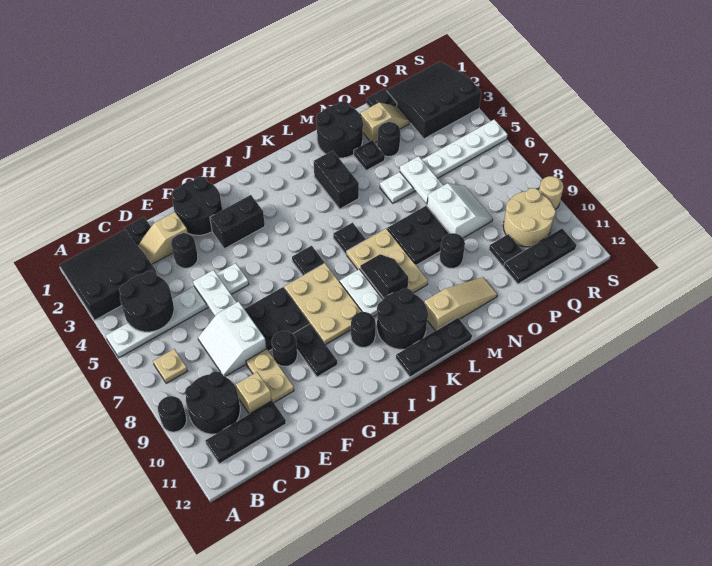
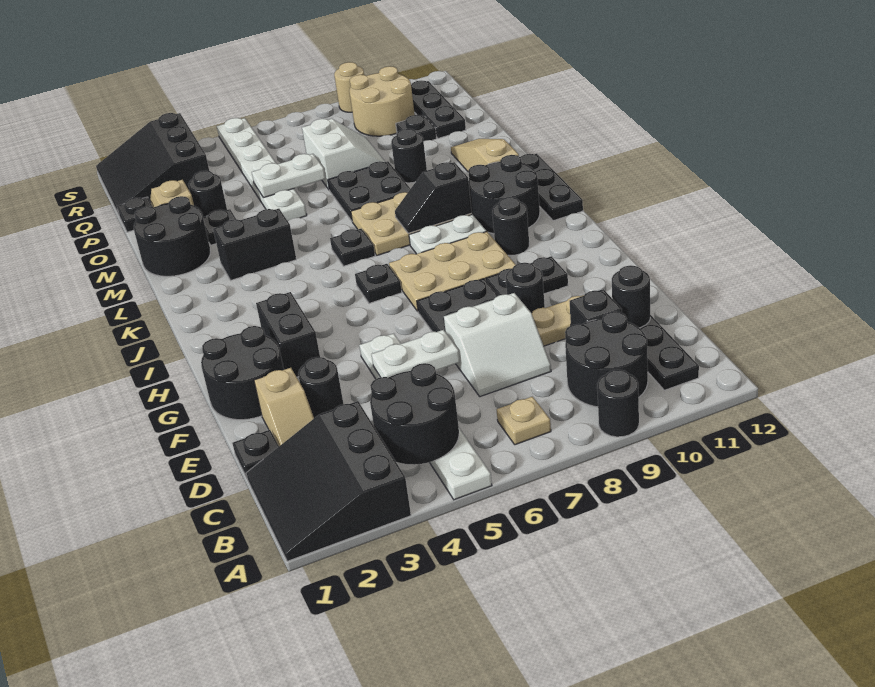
tan 1x1 brick [236,372,272,414] -> black 1x1 brick [570,289,622,325]
none -> black 1x1 round brick [612,265,650,328]
white 2x2 slope [427,183,493,238] -> white 2x2 slope turned to [302,119,385,189]

